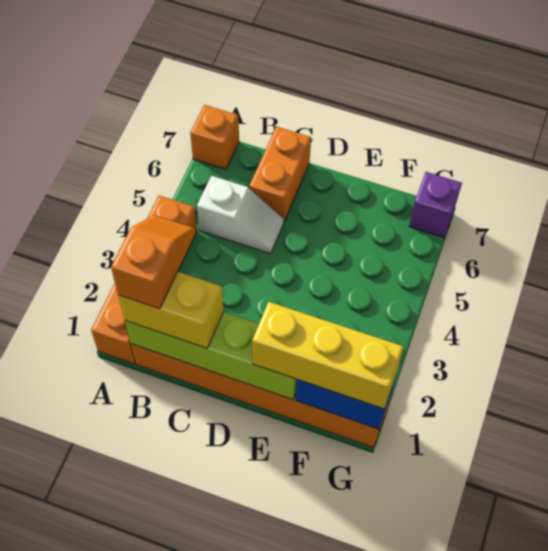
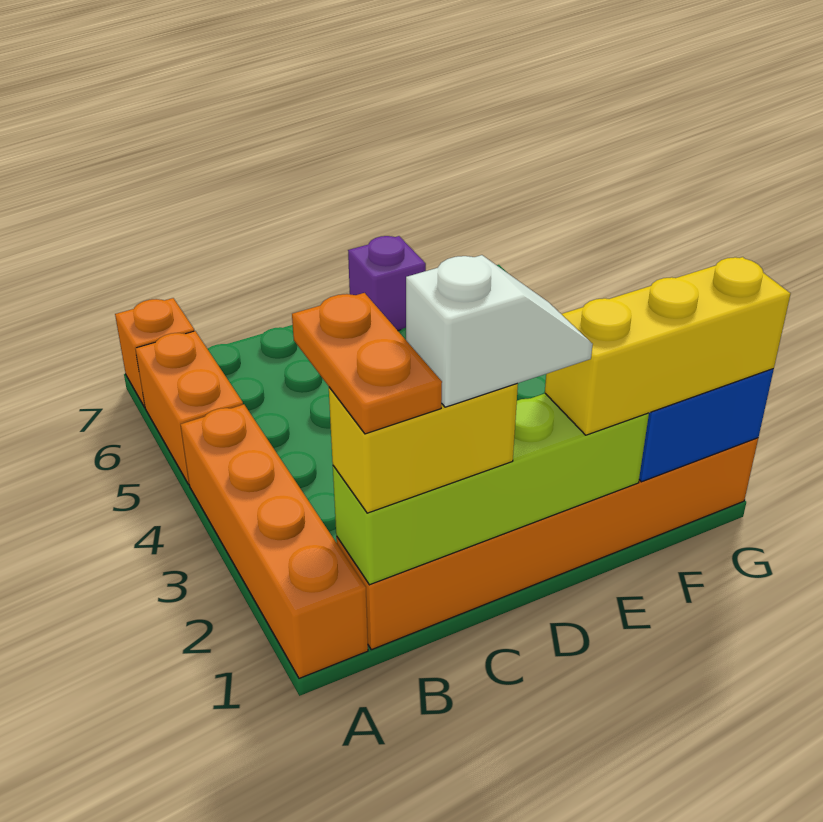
orange 1x2 slope [111,215,196,309] -> orange 1x2 plate [292,293,442,434]
white 1x2 slope [197,176,284,254] -> white 1x2 slope moved to [406,255,593,407]
orange 1x2 brick [249,127,311,222] -> orange 1x2 brick moved to [135,331,243,484]
purple 1x1 brick [409,172,462,238] -> purple 1x1 brick moved to [348,236,426,331]

